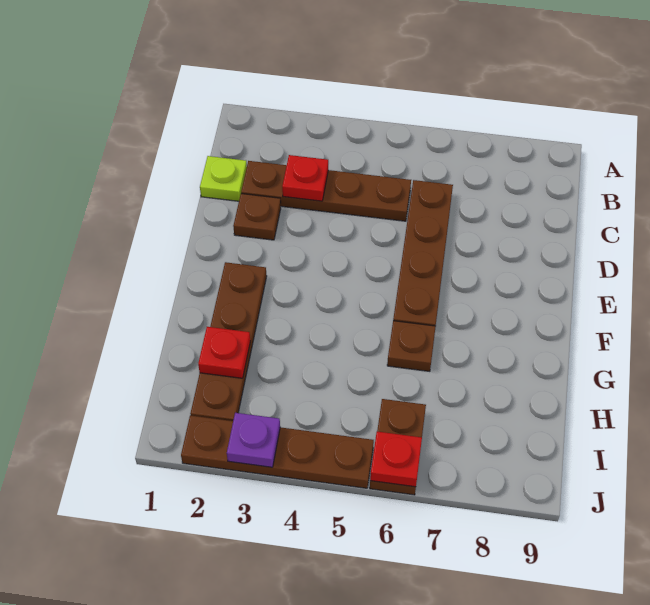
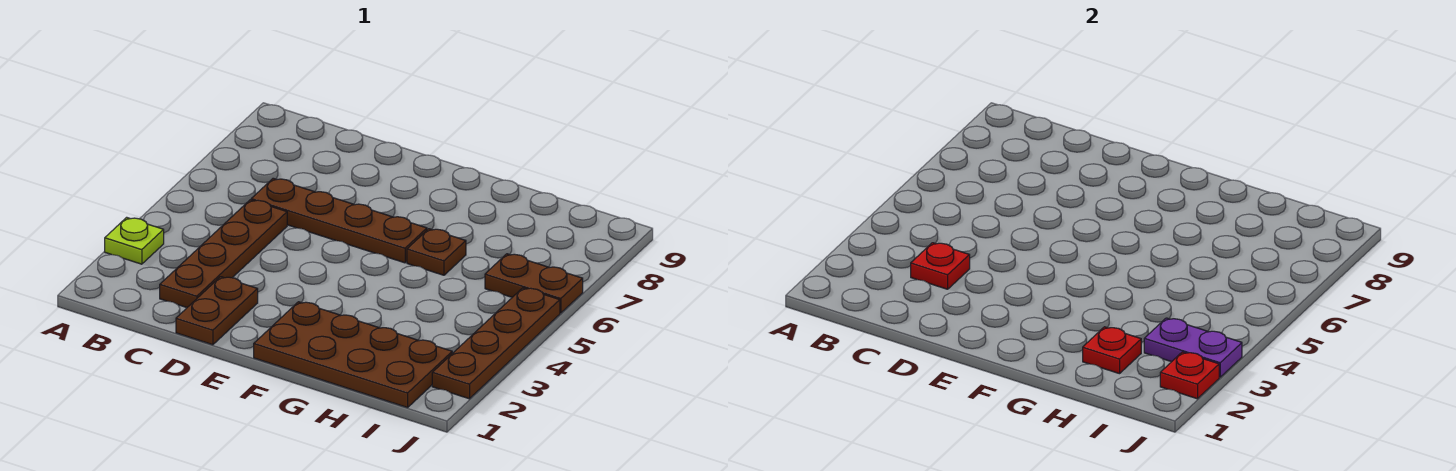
lime 1x1 plate [200,156,247,201] -> lime 1x1 plate moved to [105,217,164,264]
brown 1x1 plate [233,194,281,240] -> brown 1x2 plate [176,277,258,345]
brown 1x4 plate [190,262,267,421] -> brown 2x4 plate [254,302,452,408]
purple 1x1 plate [227,413,280,467] -> purple 1x2 plate [1144,318,1242,377]
red 1x1 plate [370,431,422,487] -> red 1x1 plate moved to [1160,352,1219,399]

